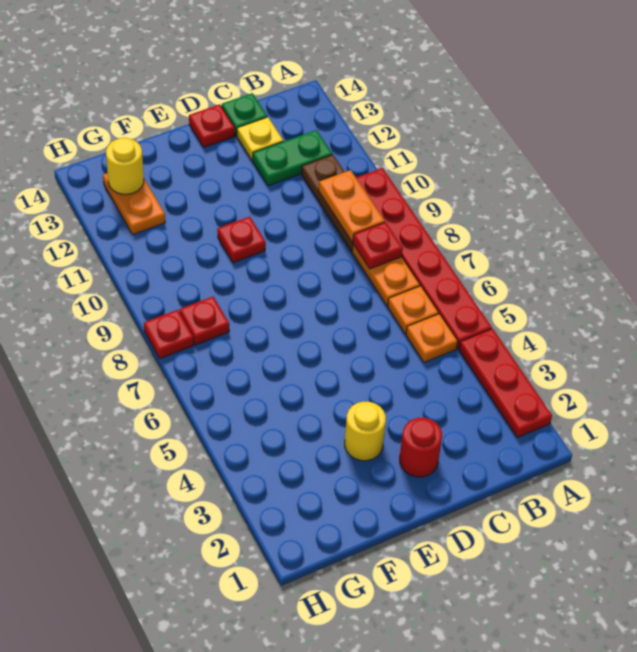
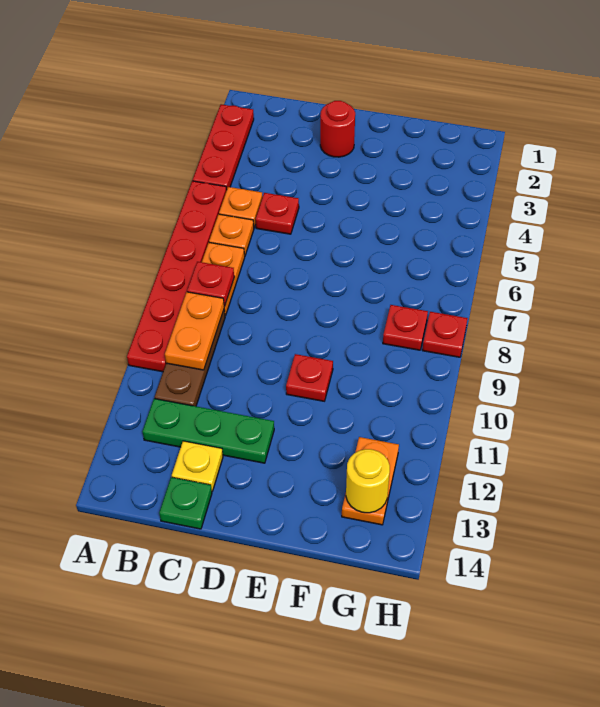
green 1x2 plate [253,130,332,186] -> green 1x3 plate [142,399,274,463]
red 1x1 plate [189,104,235,147] -> red 1x1 plate moved to [256,193,299,234]
yellow 1x1 round brick [345,402,386,461] -> none

